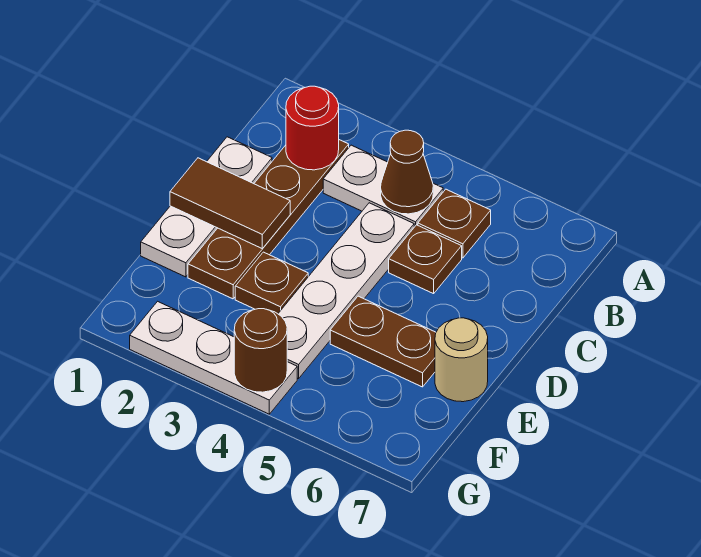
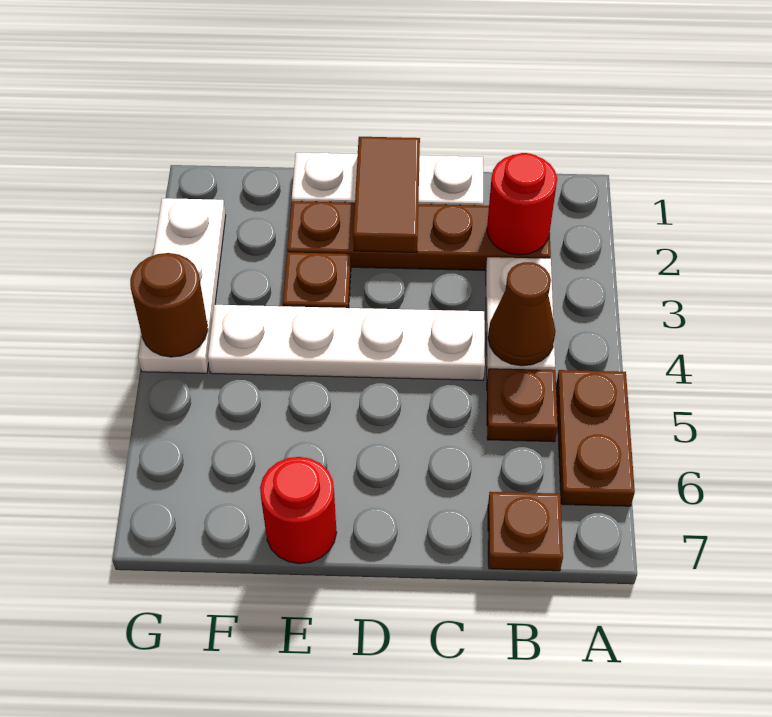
brown 1x1 plate [389,225,462,294] -> brown 1x1 plate moved to [488,492,563,571]
brown 1x2 plate [330,296,436,387] -> brown 1x2 plate moved to [556,370,635,506]
tan 1x1 round brick [435,318,488,402] -> red 1x1 round brick [260,457,337,564]

